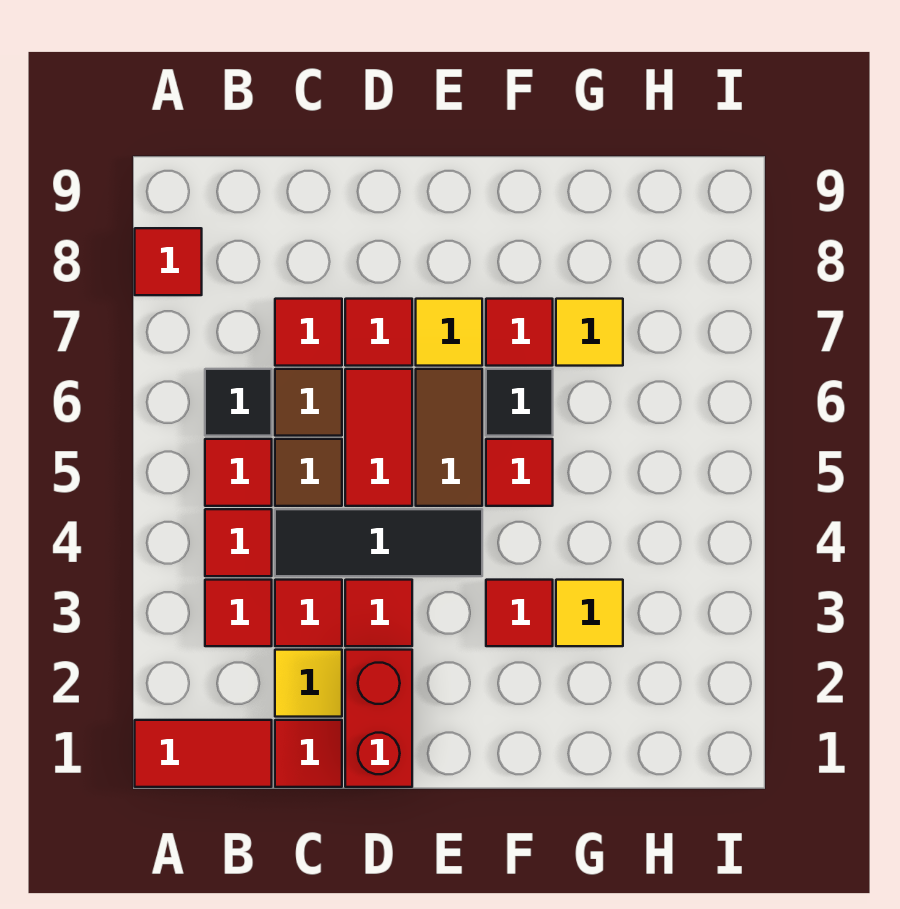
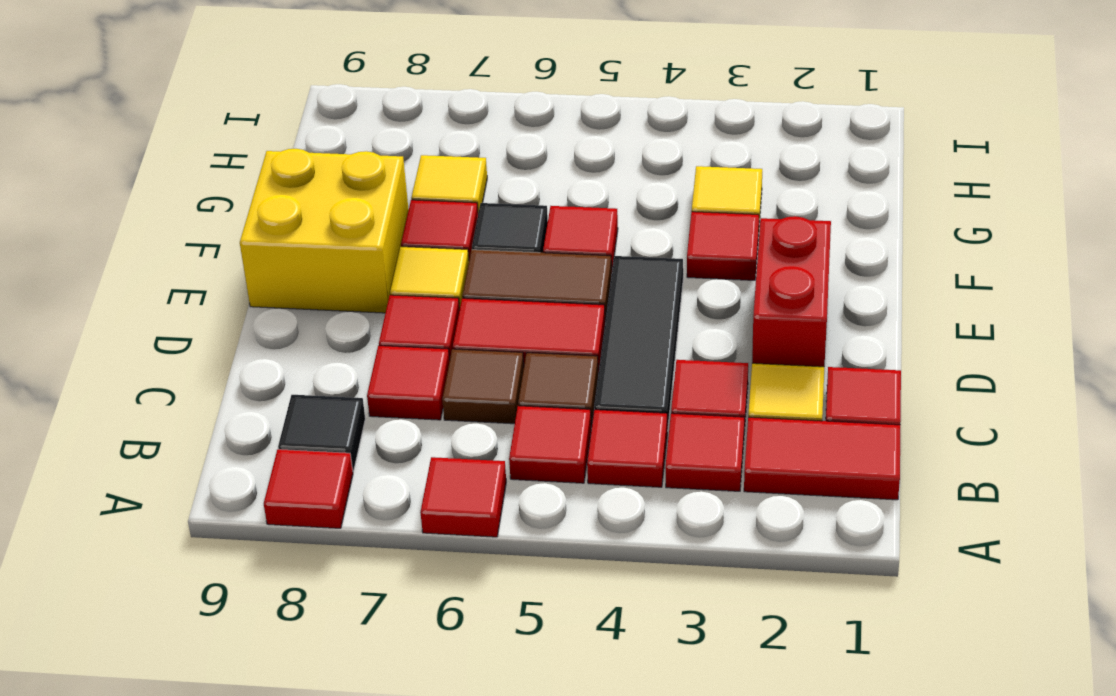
red 1x2 tile [135,720,272,787] -> red 1x2 tile turned to [744,417,900,500]
black 1x1 tile [205,369,272,436] -> black 1x1 tile moved to [278,395,365,471]
red 1x2 brick [345,650,412,787] -> red 1x2 brick turned to [752,216,831,367]
red 1x1 tile [345,580,412,646] -> red 1x1 tile moved to [420,457,506,537]
none -> yellow 2x2 brick [240,149,409,313]

